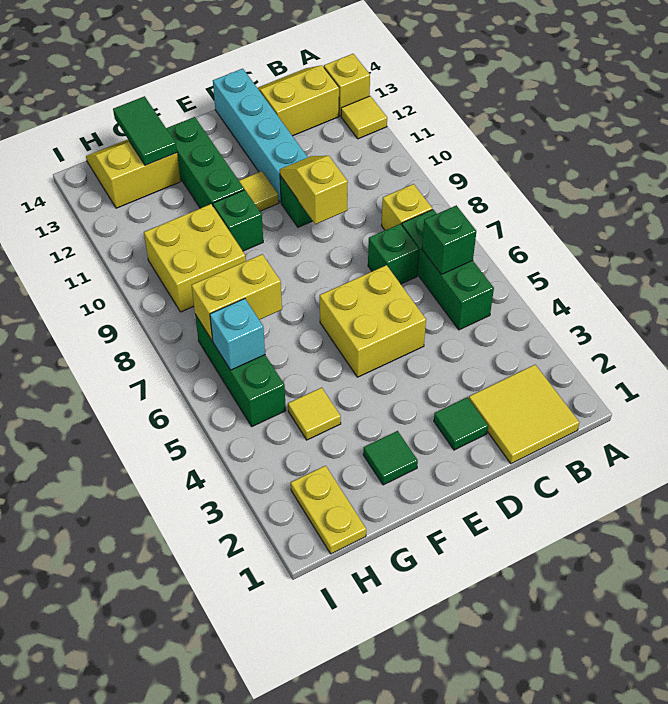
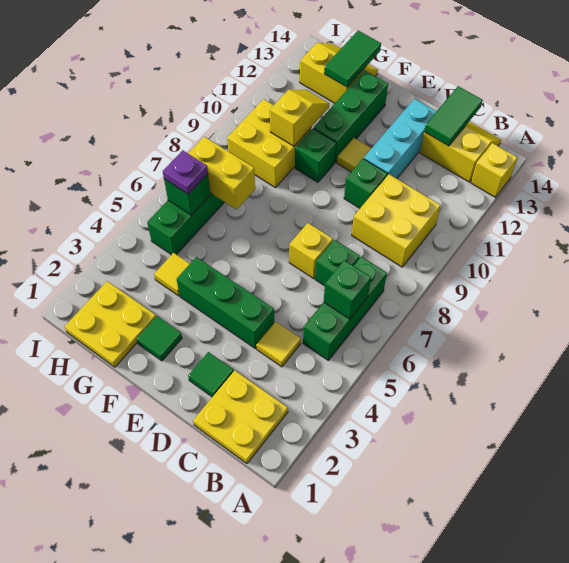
yellow 1x1 tile [341,96,387,139] -> yellow 1x1 tile moved to [256,322,301,367]
yellow 2x2 tile [469,365,579,464] -> yellow 2x2 plate [193,371,288,463]
yellow 1x1 brick [382,184,432,230] -> yellow 1x1 brick moved to [289,223,333,278]
none -> green 1x2 tile [424,86,483,146]
none -> green 1x3 brick [177,257,274,348]
yellow 2x2 brick [320,265,426,377] -> yellow 2x2 brick moved to [352,174,441,267]
yellow 1x2 slope [280,156,348,224] -> yellow 1x2 slope moved to [270,90,329,146]
cyan 1x4 brick [213,69,308,203] -> cyan 1x3 brick [364,99,437,179]
yellow 1x2 plate [291,466,366,554] -> yellow 2x2 plate [64,281,156,367]
cyan 1x1 brick [210,299,265,370] -> green 1x1 brick [164,174,211,215]
none -> purple 1x1 plate [163,150,208,194]

